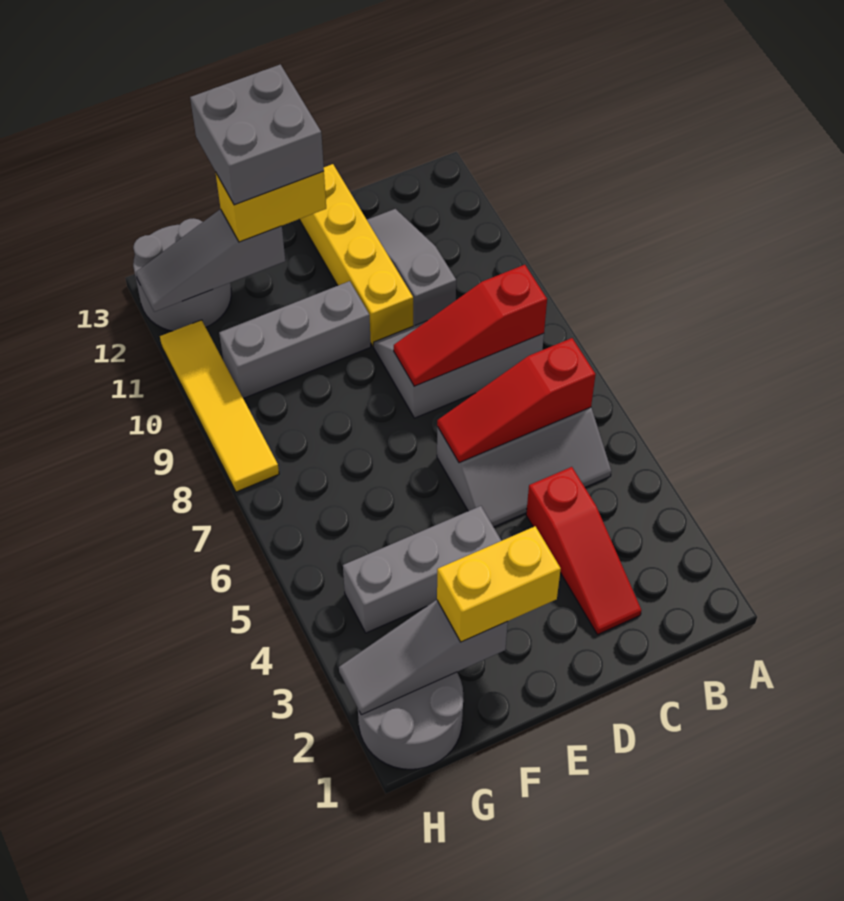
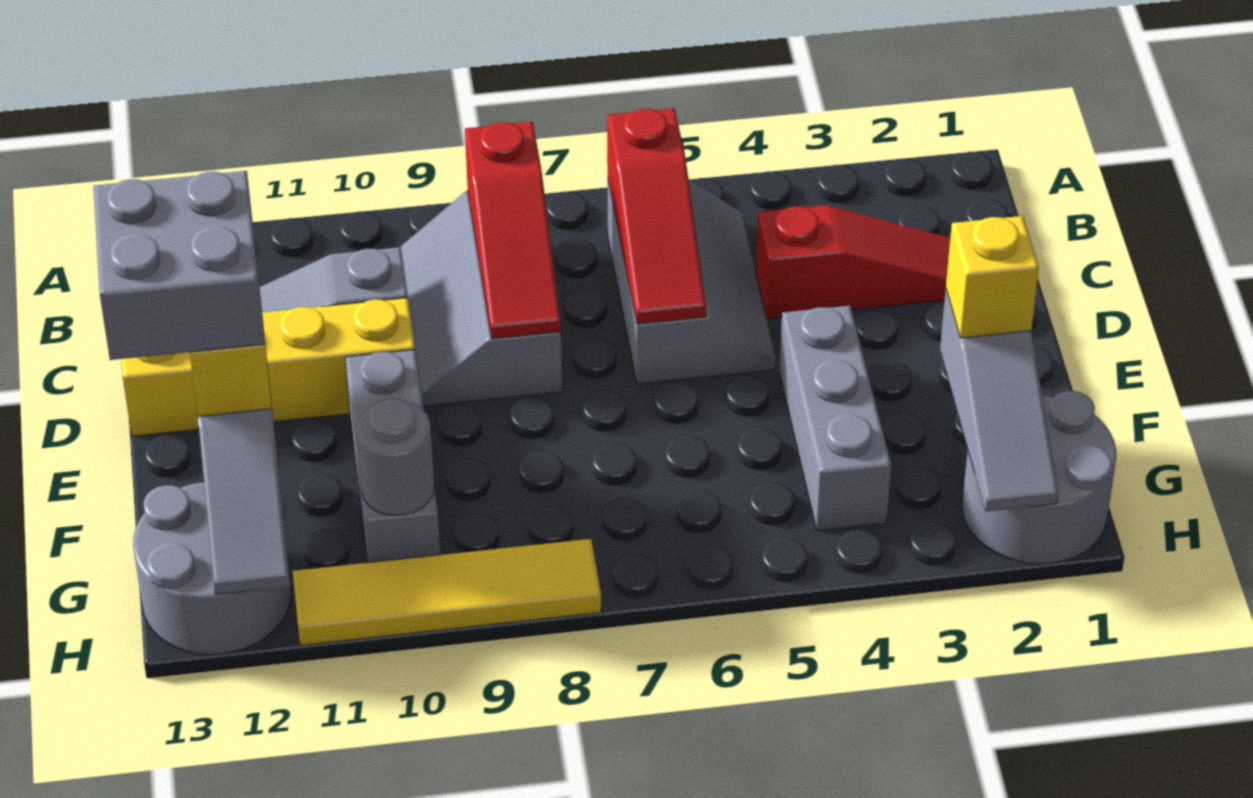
yellow 1x2 brick [437,526,561,642] -> yellow 1x1 brick [946,216,1039,338]
none -> grey 1x1 round brick [357,399,434,515]

